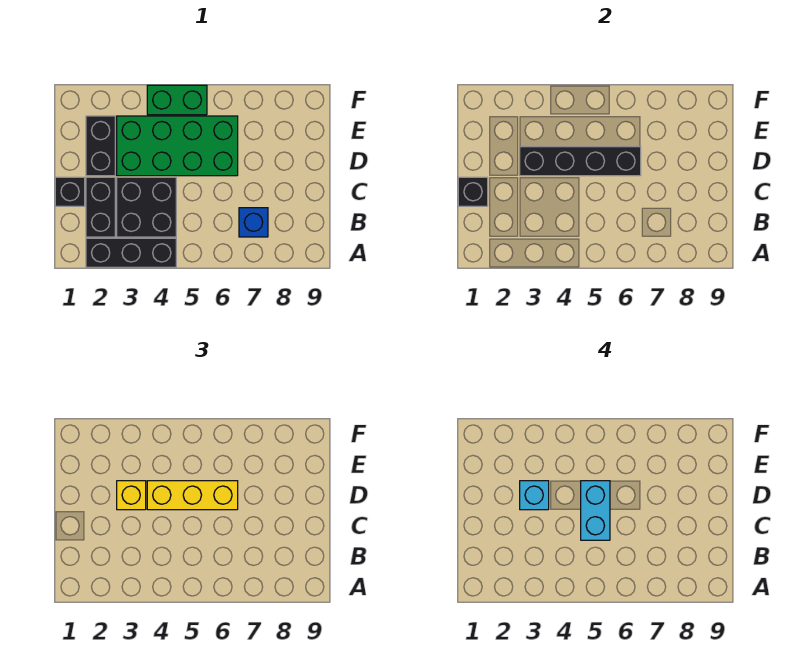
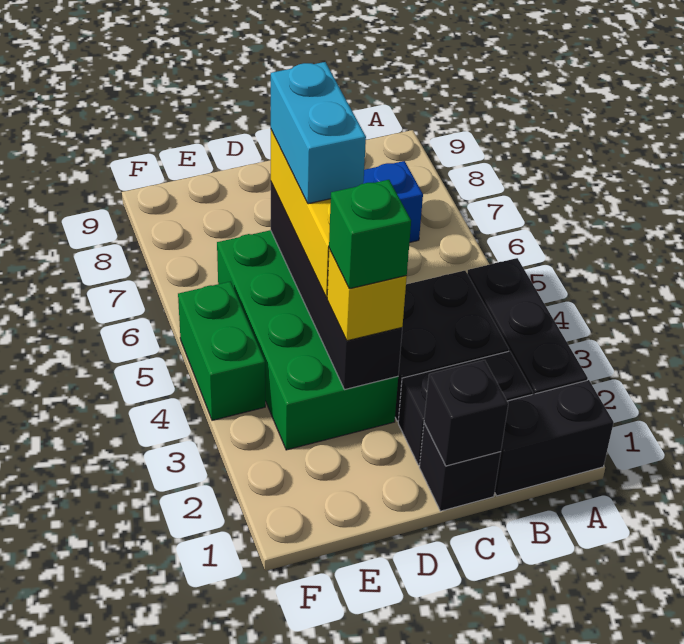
cyan 1x2 brick [581,481,610,540] -> cyan 1x2 brick turned to [271,62,366,204]
black 1x2 brick [86,116,115,176] -> black 1x2 brick moved to [495,380,614,496]
cyan 1x1 brick [520,481,549,510] -> green 1x1 brick [329,180,411,289]

